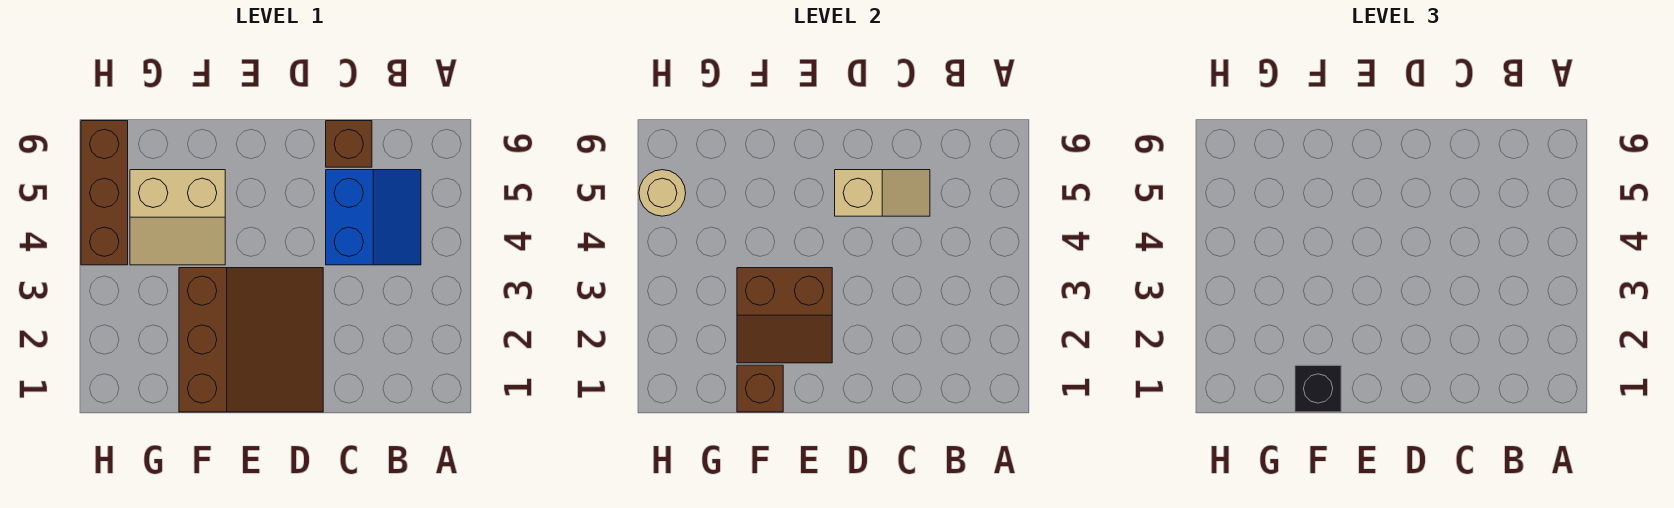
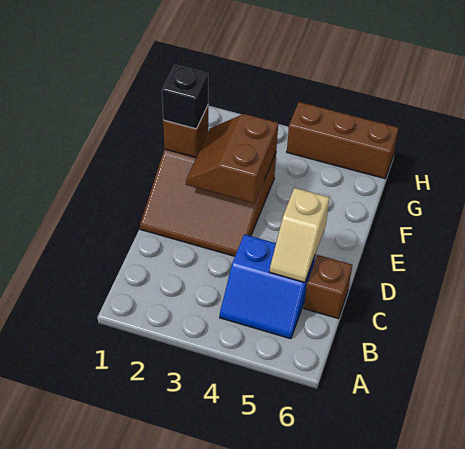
tan 2x2 slope [130,170,225,265] -> none
tan 1x1 round brick [639,170,686,216] -> none

